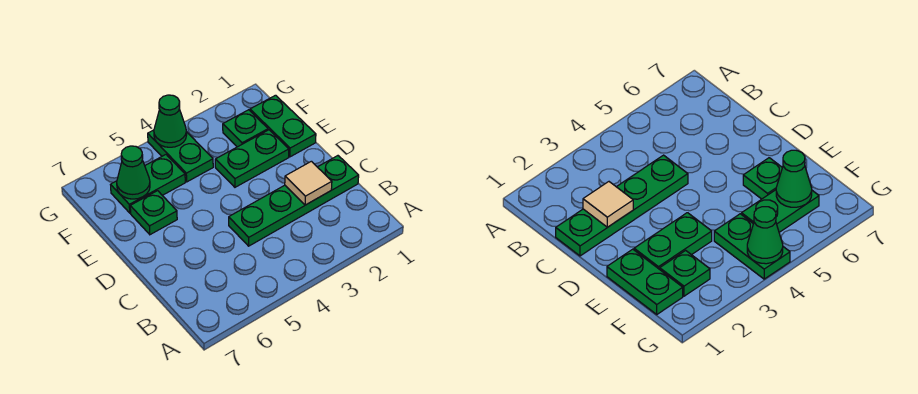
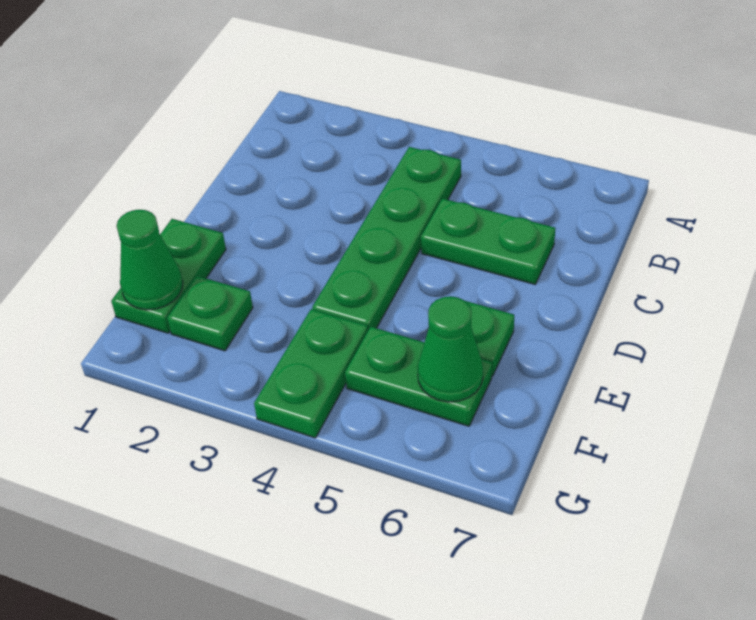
green 1x4 plate [229,156,359,246] -> green 1x4 plate turned to [312,147,461,330]
tan 1x1 tile [285,161,332,205] -> none
green 1x2 plate [215,130,289,187] -> green 1x2 plate moved to [421,199,555,284]
green 1x1 cone [154,95,187,147] -> green 1x1 cone moved to [117,210,183,310]

